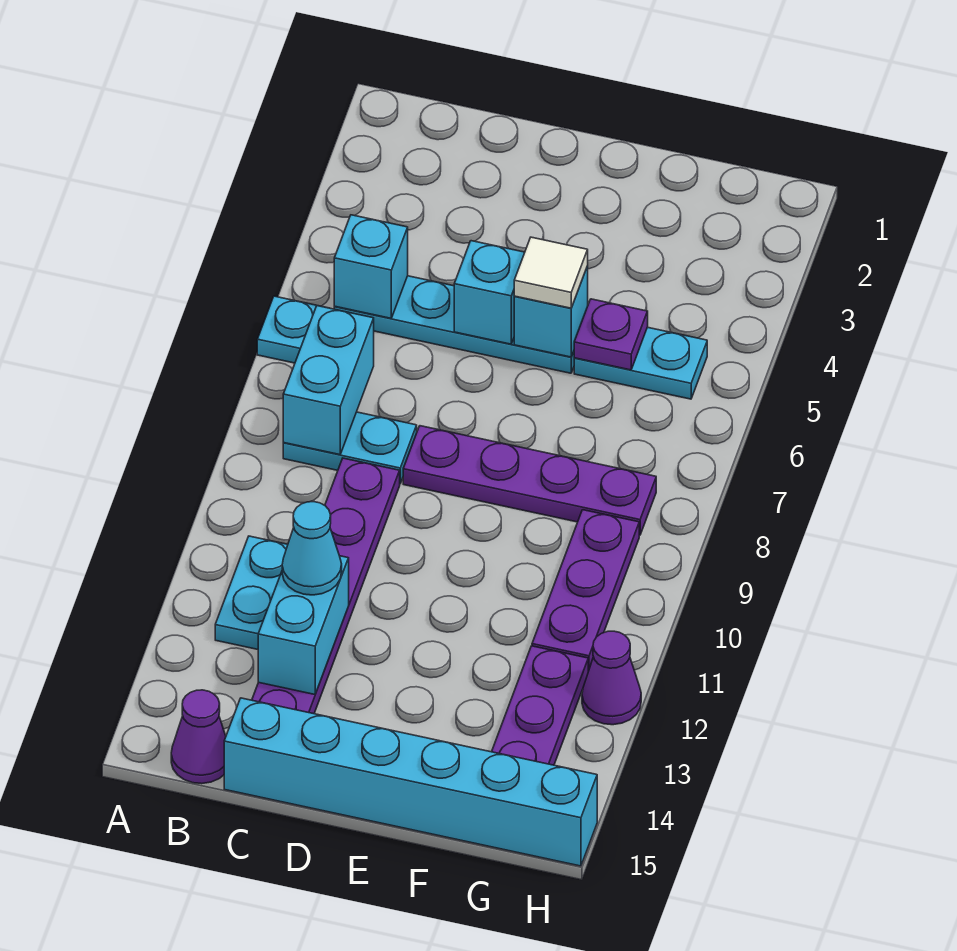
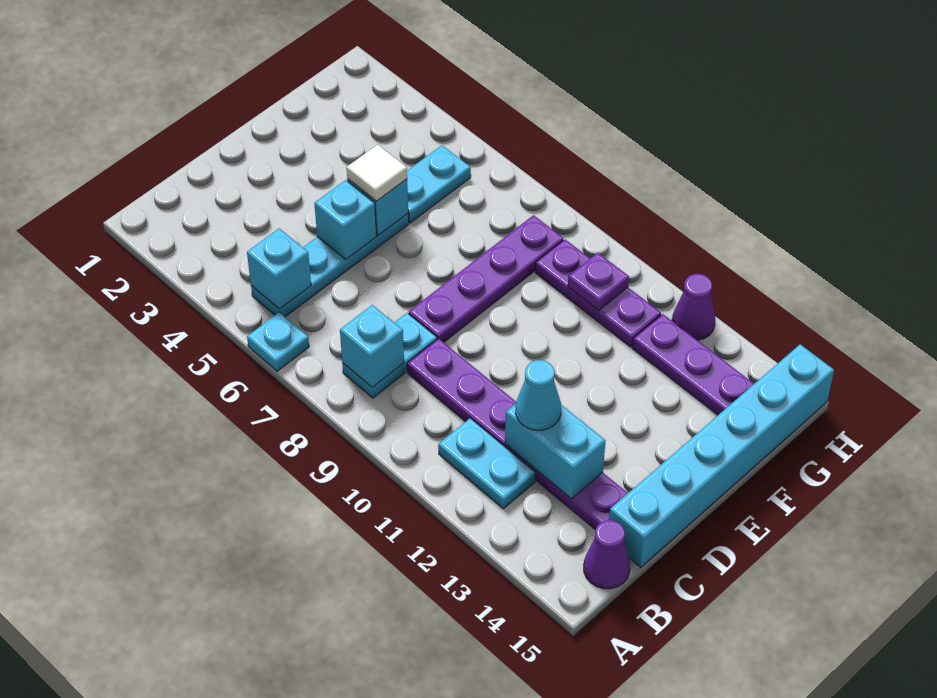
cyan 1x2 brick [283,306,374,455] -> cyan 1x1 brick [340,305,404,387]
purple 1x1 plate [574,299,648,370] -> purple 1x1 plate moved to [568,253,629,311]

